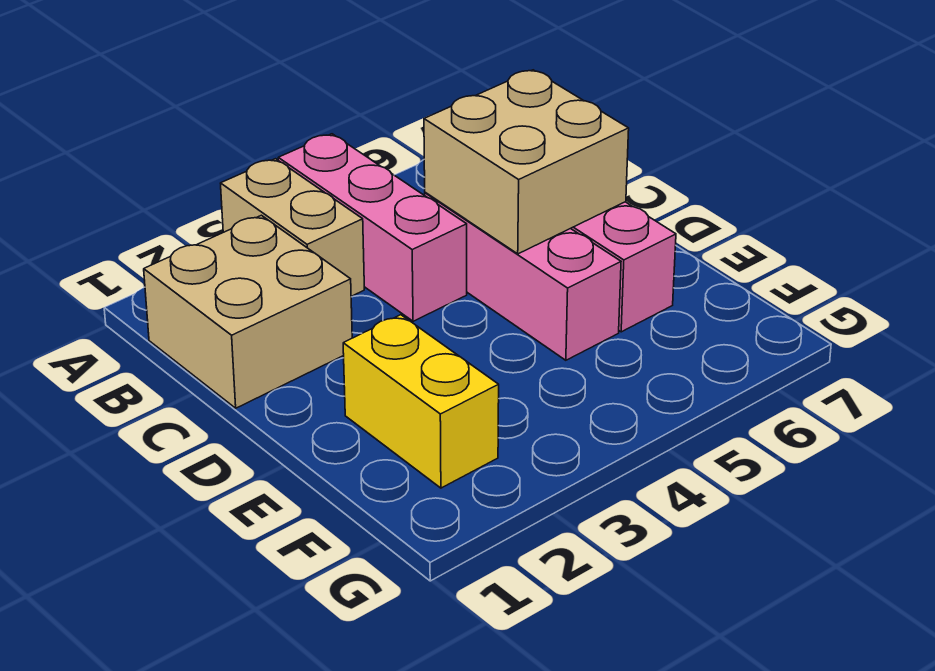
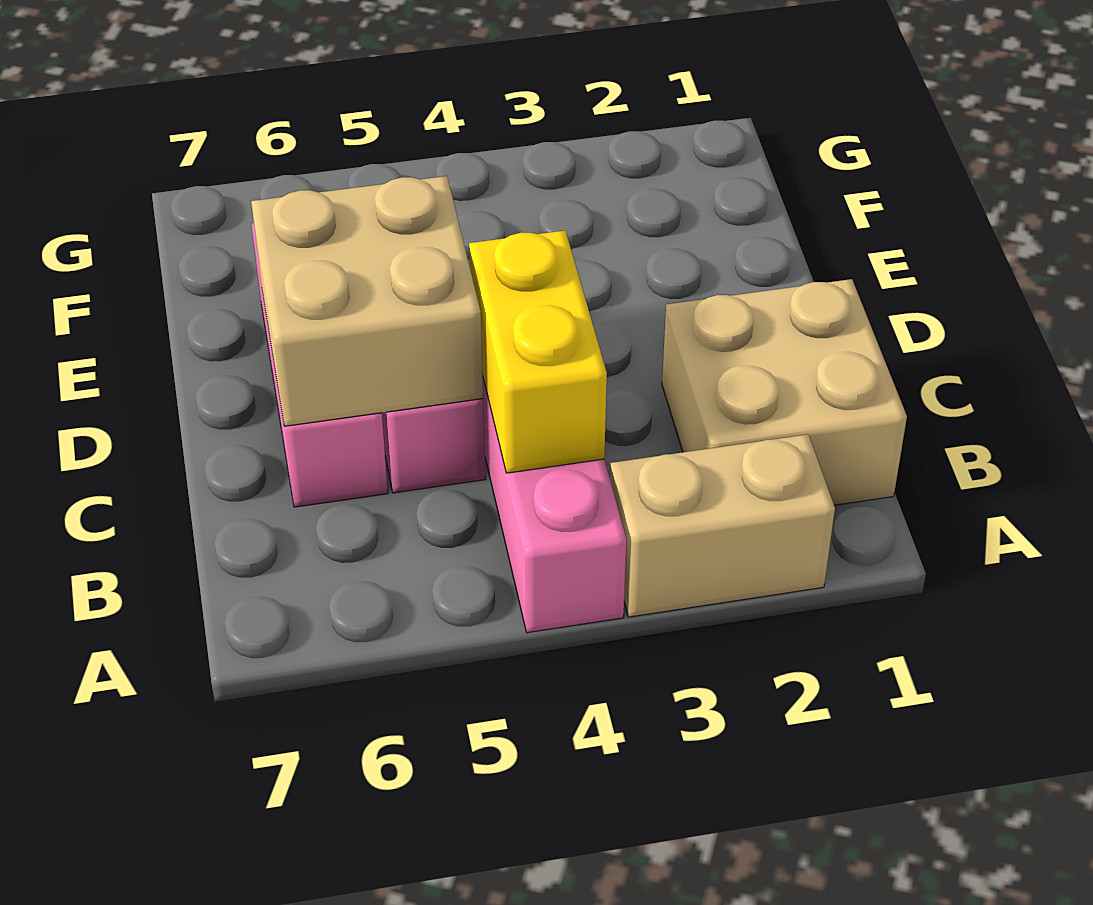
tan 1x2 brick [221,159,364,296] -> tan 1x2 brick turned to [610,434,835,617]
yellow 1x2 brick [343,315,499,488] -> yellow 1x2 brick moved to [469,231,607,473]

